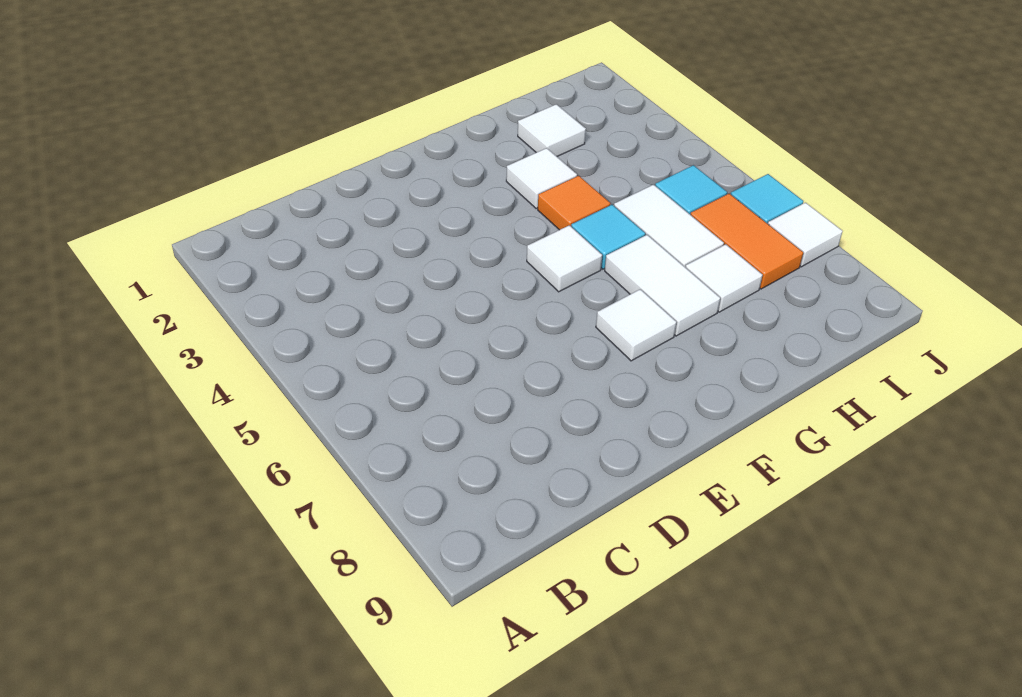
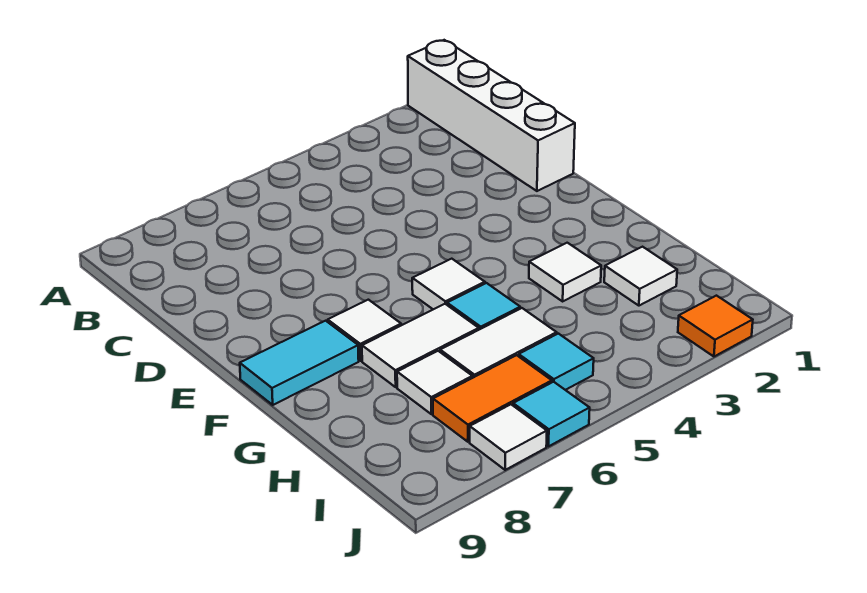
none -> white 1x4 brick [408,40,575,191]
none -> cyan 1x2 tile [240,321,359,405]
orange 1x1 tile [538,176,611,230] -> orange 1x1 tile moved to [678,296,753,356]

